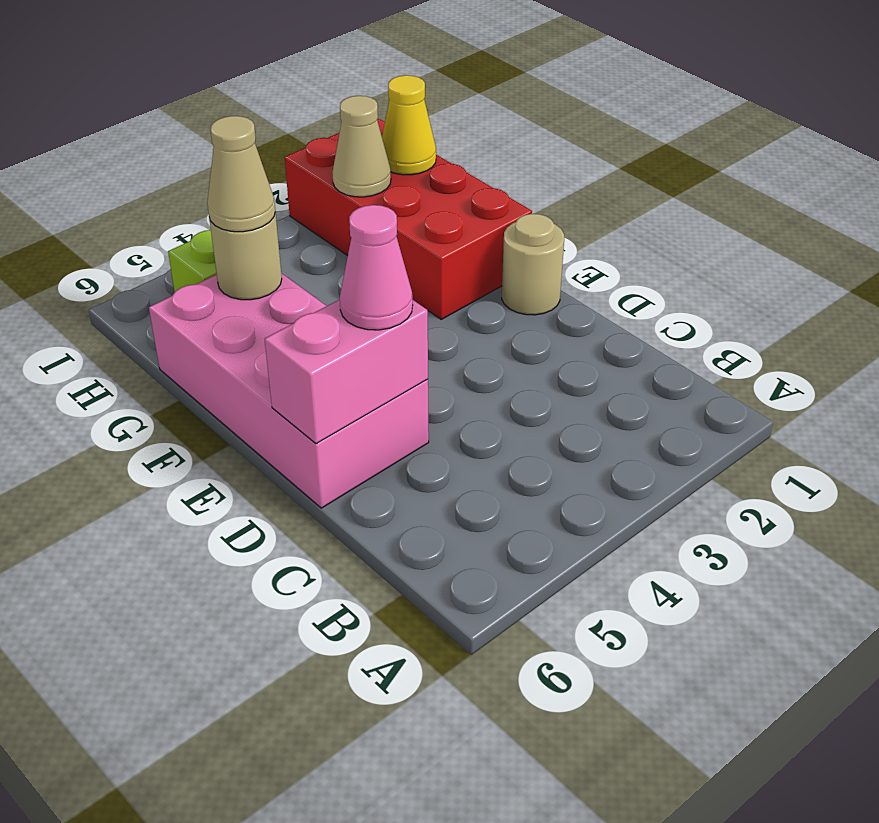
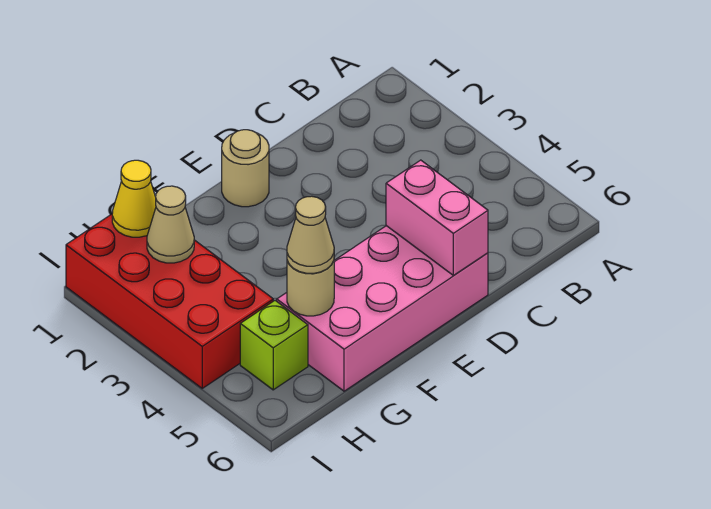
pink 1x1 cone [340,205,413,330] -> none
red 2x4 brick [285,119,532,319] -> red 2x4 brick turned to [66,214,273,388]

